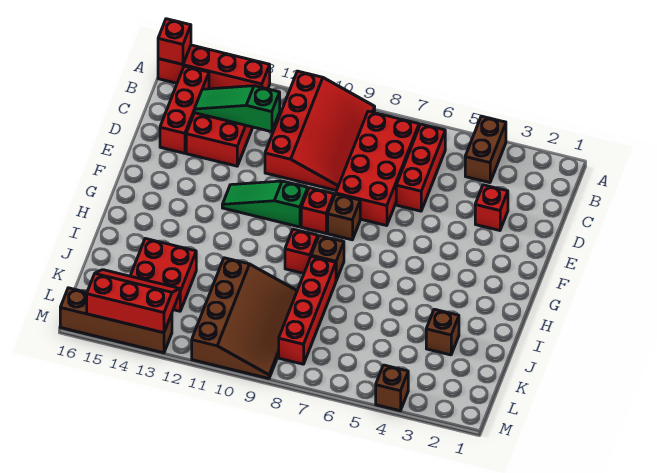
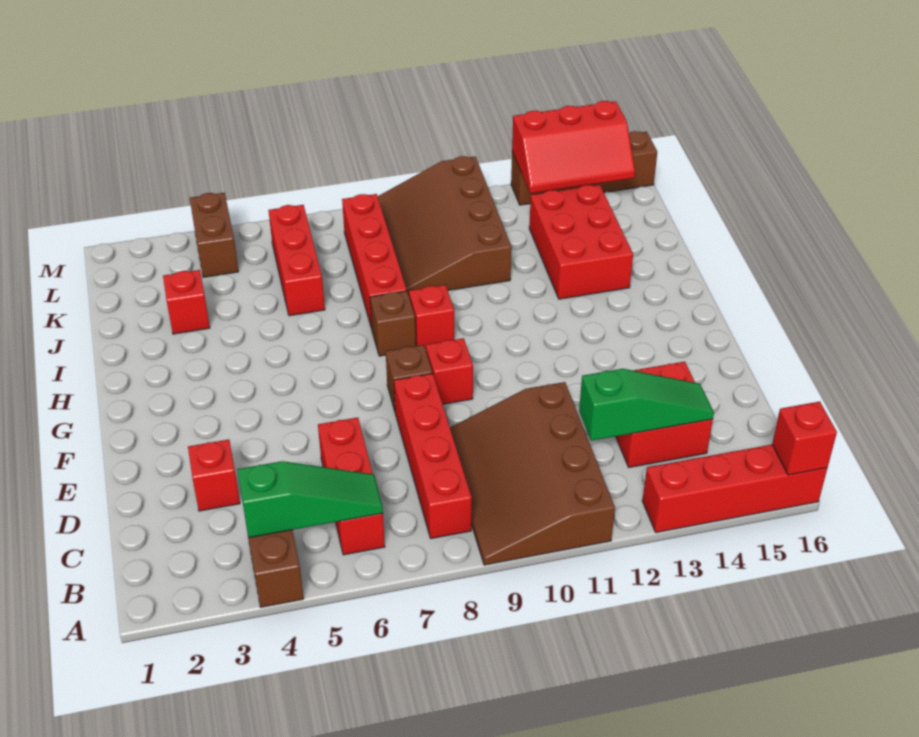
red 3x4 slope [265,71,375,191] -> brown 3x4 slope [450,382,615,565]
red 2x4 brick [336,111,419,226] -> red 1x4 brick [394,373,472,539]
red 1x3 brick [160,66,209,153] -> red 1x3 brick moved to [268,205,325,316]
green 1x3 slope [222,181,308,227] -> green 1x3 slope moved to [237,461,383,538]
brown 1x1 brick [426,309,459,355] -> red 1x1 brick [163,270,210,334]
red 2x2 brick [130,239,196,311] -> red 2x3 brick [529,185,633,299]
brown 1x1 brick [376,365,408,411] -> brown 1x2 brick [190,193,239,277]

